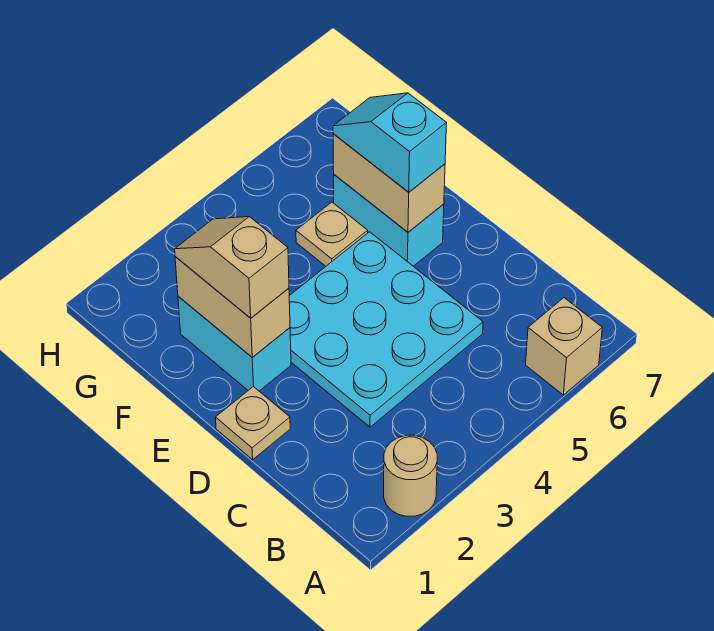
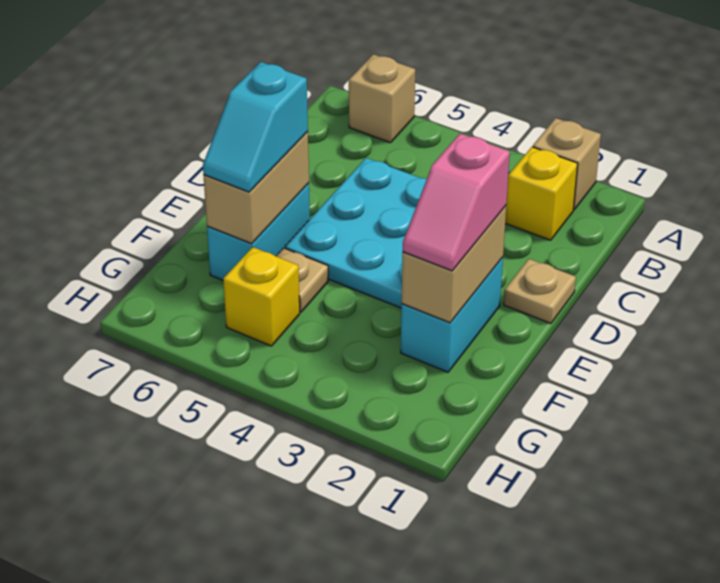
tan 1x1 round brick [384,435,437,516] -> tan 1x1 brick [533,118,601,210]
none -> yellow 1x1 brick [505,147,578,240]
tan 1x2 slope [175,217,289,318] -> pink 1x2 slope [403,134,510,271]
none -> yellow 1x1 brick [223,247,300,346]

